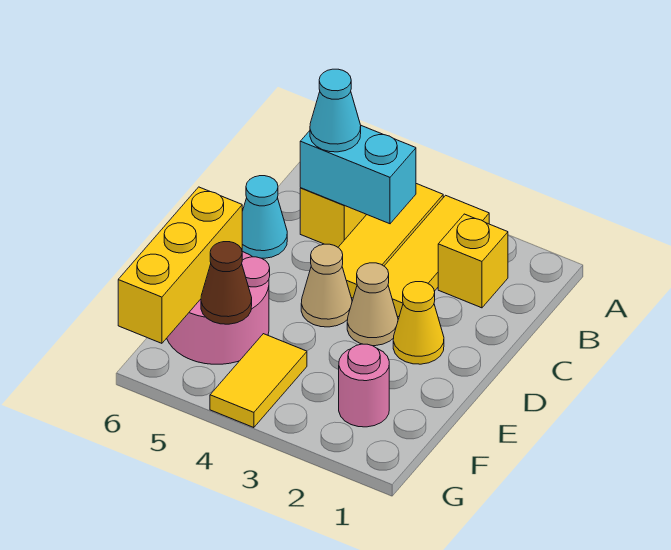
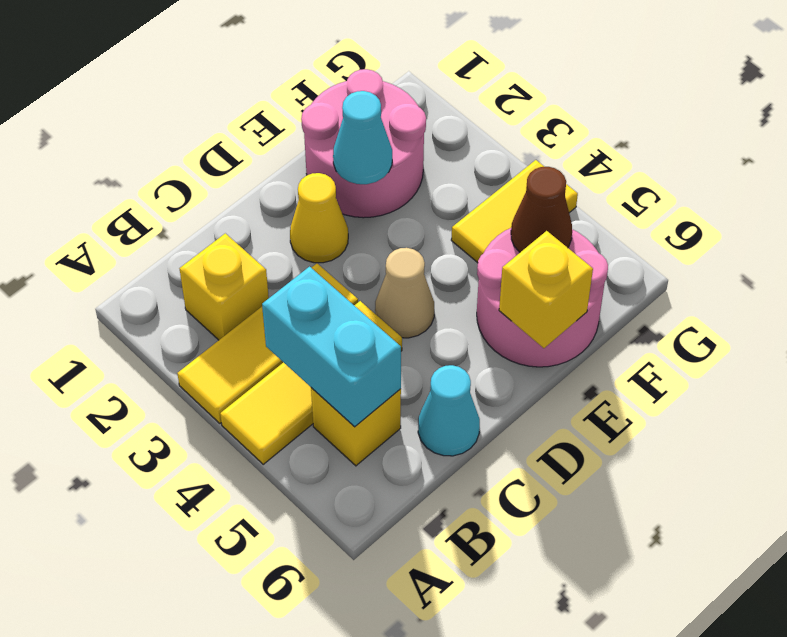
cyan 1x1 cone [310,69,361,152] -> cyan 1x1 cone moved to [333,91,392,184]
tan 1x1 cone [347,263,398,346] -> none
yellow 1x3 brick [118,187,242,343] -> yellow 1x1 brick [499,231,593,348]
pink 1x1 round brick [339,344,389,427] -> pink 2x2 round brick [301,69,426,218]

